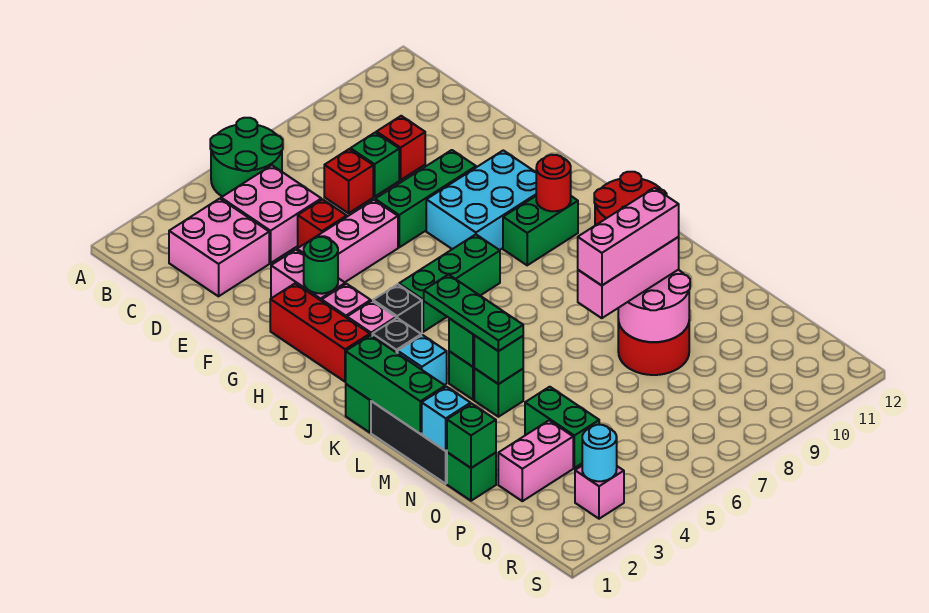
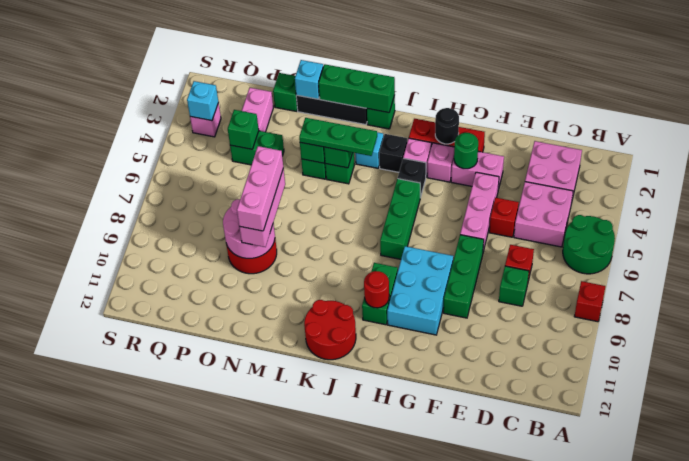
red 1x1 brick [376,116,425,180] -> red 1x1 brick moved to [574,281,605,322]
none -> black 1x1 round brick [435,108,459,144]
green 1x1 brick [447,404,496,468] -> green 1x1 brick moved to [228,110,259,149]
cyan 1x1 round brick [582,425,617,481] -> cyan 1x1 brick [187,81,219,121]

